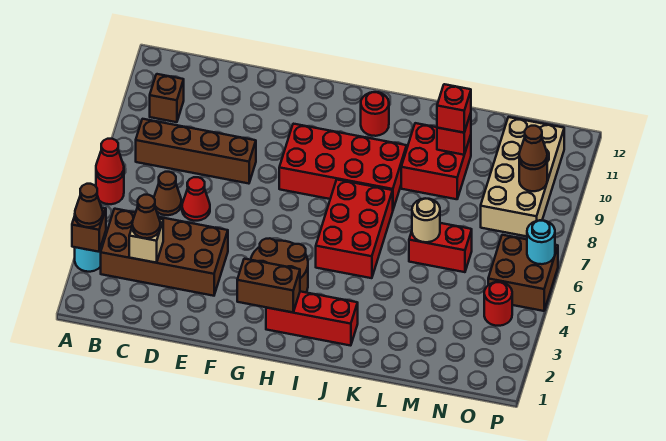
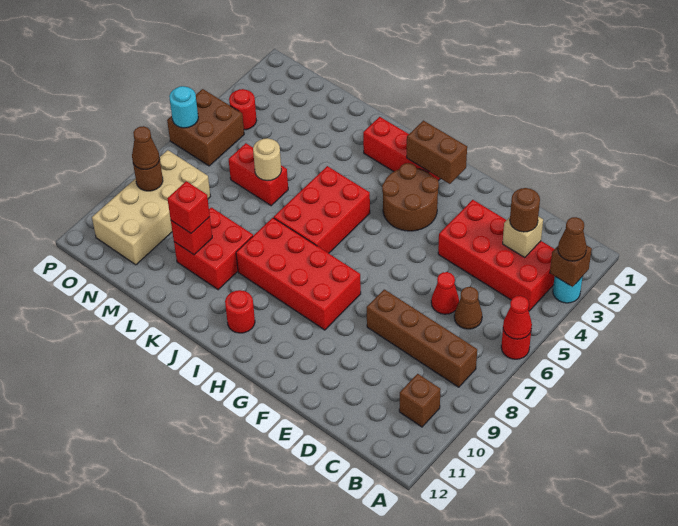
brown 2x4 brick [101,209,228,296] -> red 2x4 brick [438,200,555,311]
brown 1x1 cone [132,195,160,238] -> brown 1x1 round brick [510,188,540,232]

